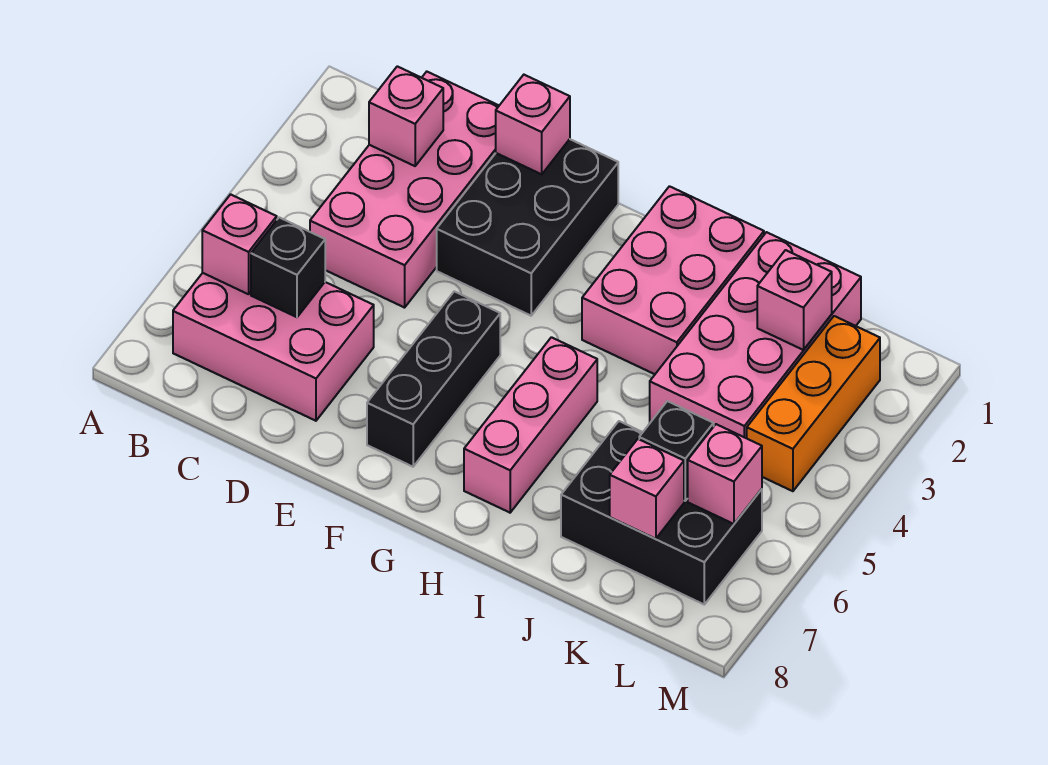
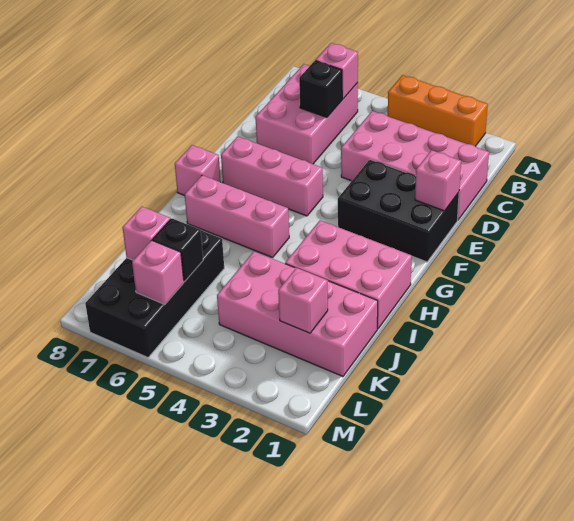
pink 1x1 brick [369,66,443,166] -> pink 1x1 brick moved to [175,145,221,196]
black 1x3 brick [367,291,500,467] -> pink 1x3 brick [221,136,323,216]
black 2x3 brick [561,421,762,604] -> black 2x4 brick [85,218,224,357]
orange 1x3 brick [747,316,880,491] -> orange 1x3 brick moved to [388,75,488,146]

